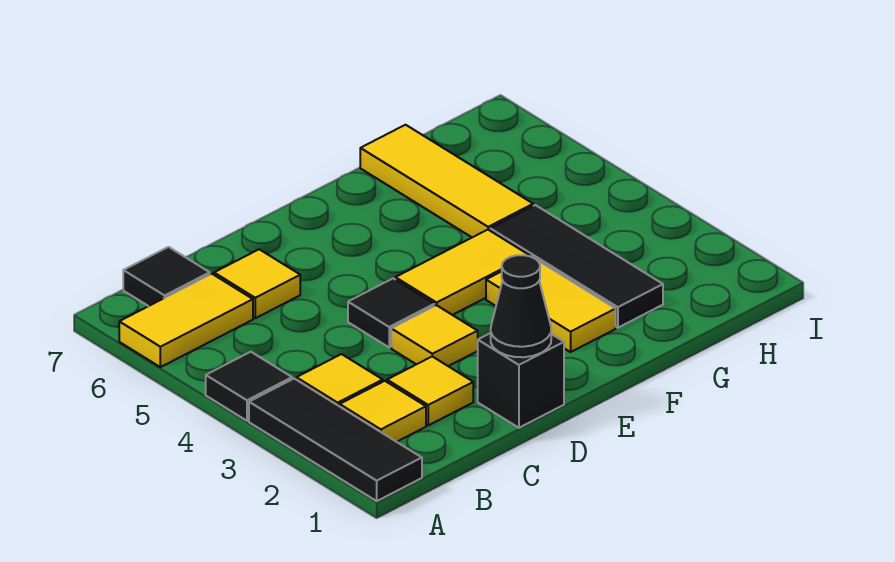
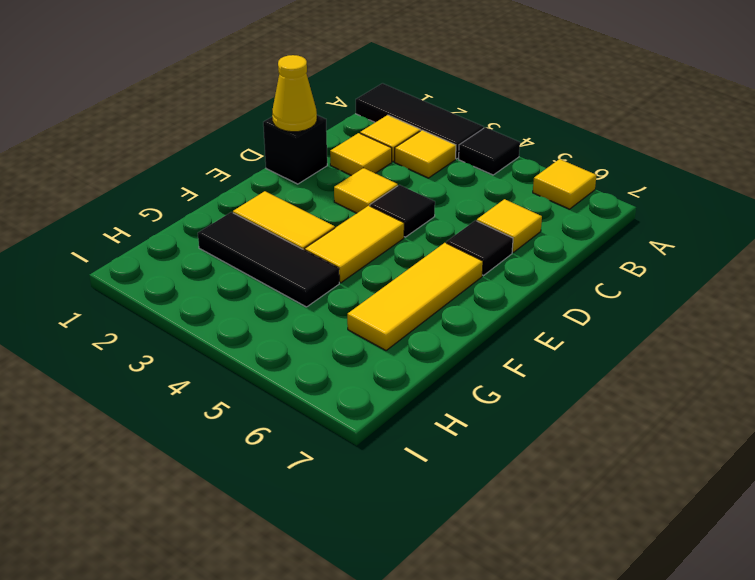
yellow 1x2 tile [119,274,253,367] -> yellow 1x1 tile [533,159,596,209]
black 1x1 tile [123,247,210,306] -> black 1x1 tile moved to [446,220,513,275]
black 1x1 cone [491,255,551,357] -> yellow 1x1 cone [272,55,317,132]
yellow 1x3 tile [360,125,533,237] -> yellow 1x3 tile turned to [347,243,483,350]

